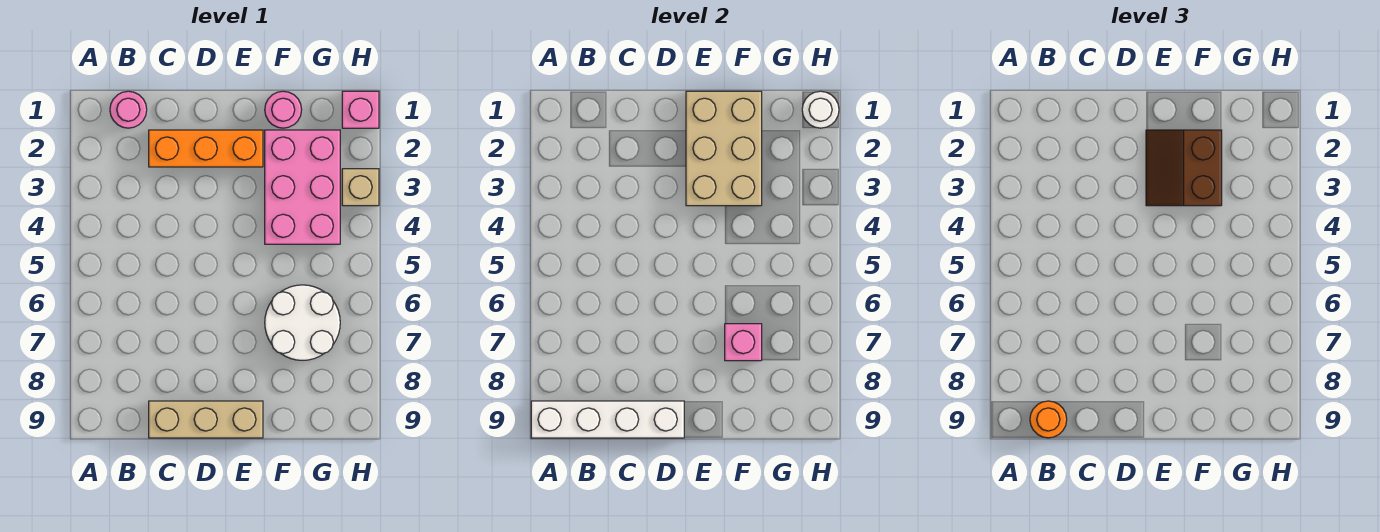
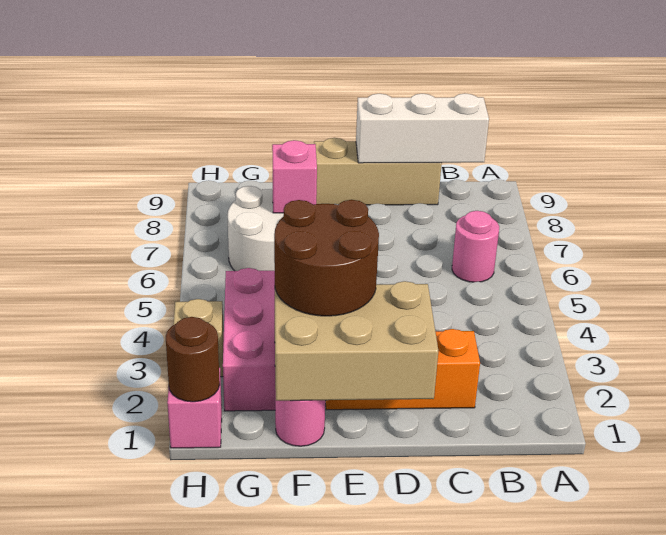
white 1x4 brick [531,401,684,438] -> white 1x3 brick [356,94,489,163]
pink 1x1 round brick [110,91,147,128] -> pink 1x1 round brick moved to [452,211,499,282]
orange 1x1 round brick [1030,401,1067,438] -> none
tan 2x3 brick [686,91,762,206] -> tan 2x3 brick turned to [275,281,438,401]
brown 2x2 slope [1146,130,1222,206] -> brown 2x2 round brick [274,200,379,316]
white 1x1 round brick [802,91,839,128] -> brown 1x1 round brick [166,317,220,402]

